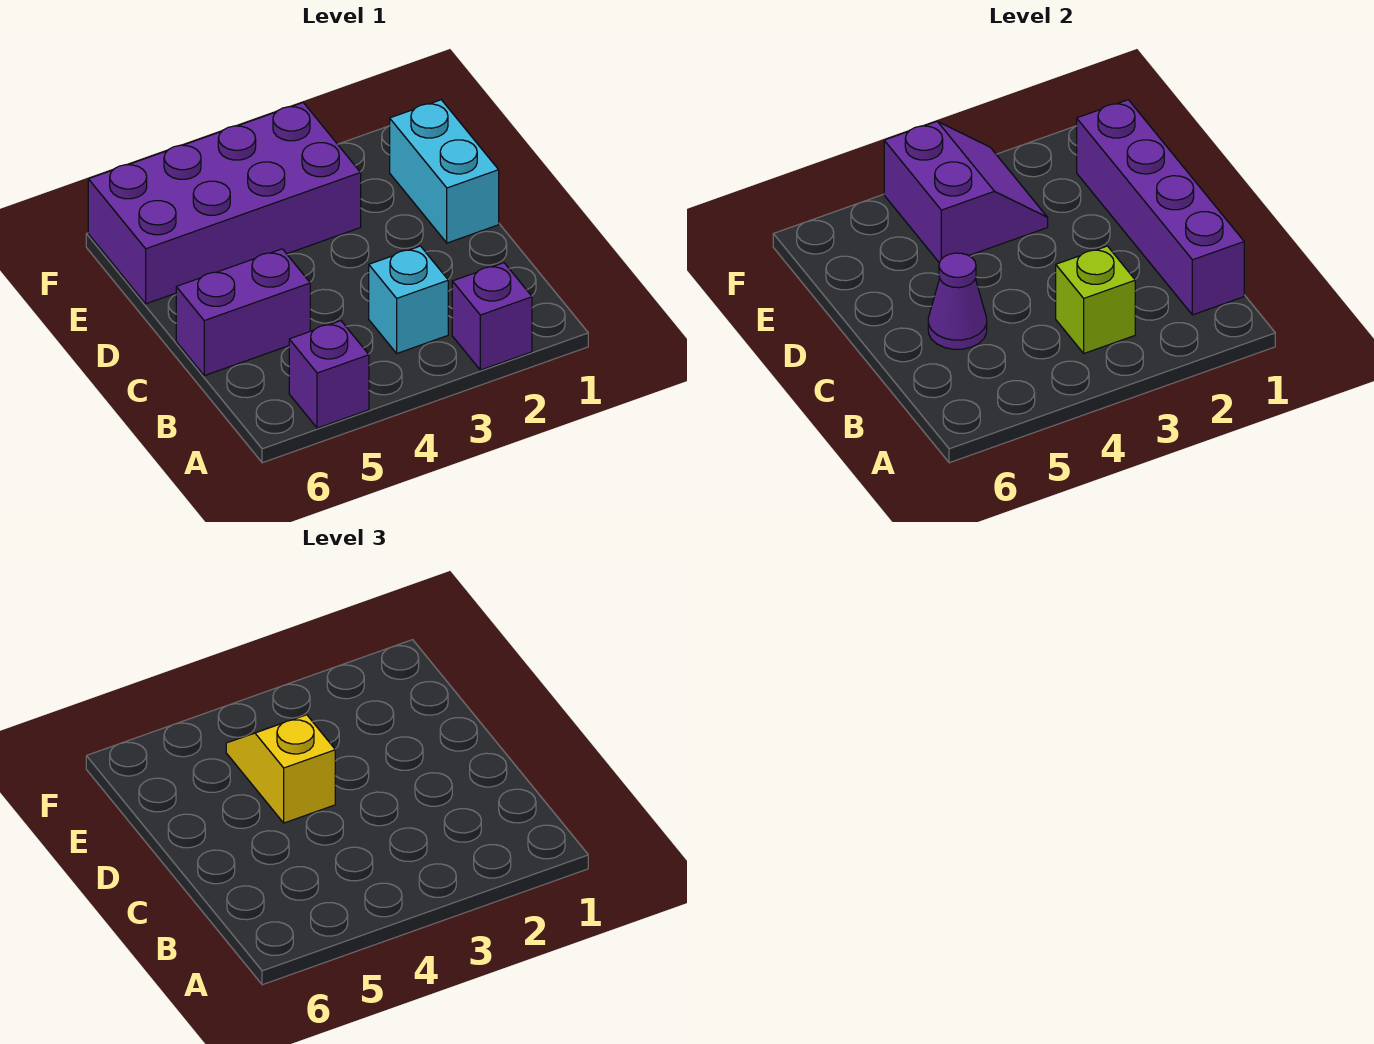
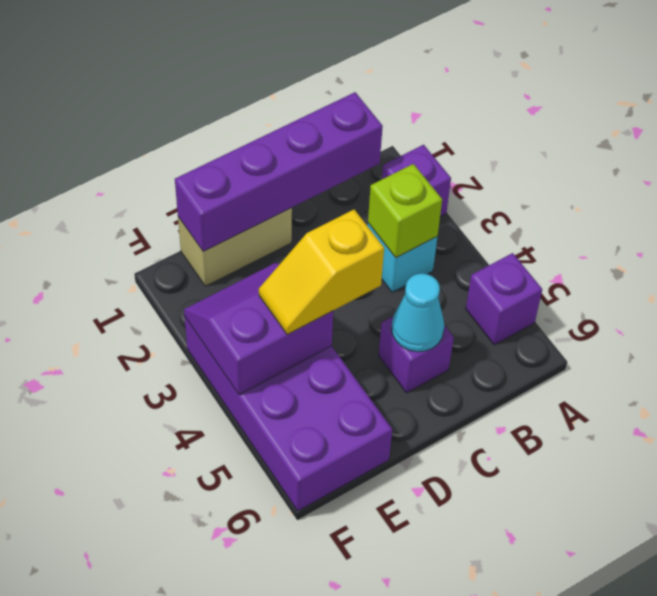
purple 1x2 brick [176,249,310,376] -> purple 1x1 brick [379,317,454,393]
purple 1x1 cone [928,253,987,349] -> cyan 1x1 cone [392,273,444,352]
cyan 1x2 brick [390,100,499,243] -> tan 1x2 brick [178,208,292,286]

